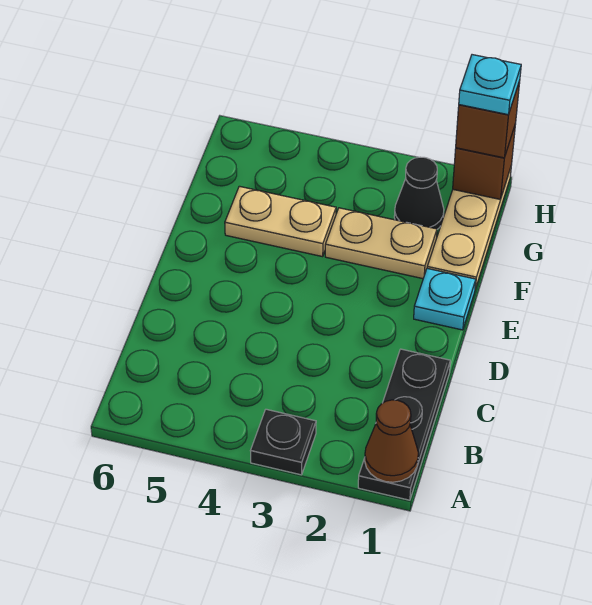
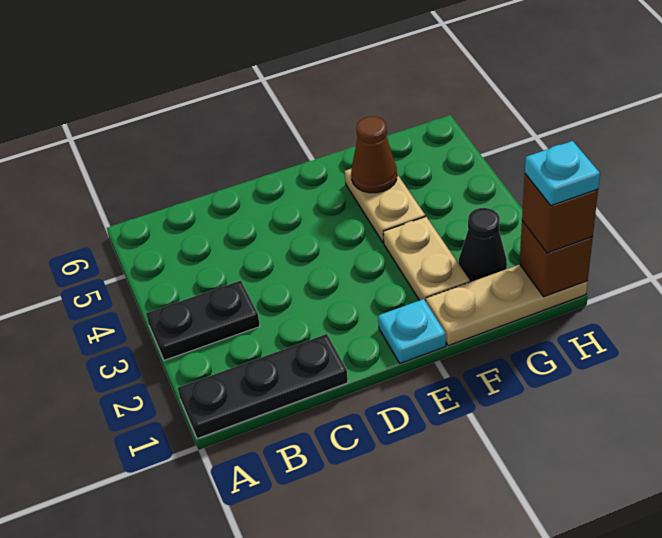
brown 1x1 cone [365,400,418,482] -> brown 1x1 cone moved to [351,116,397,193]
black 1x1 plate [251,409,316,475] -> black 1x2 plate [146,280,260,360]

